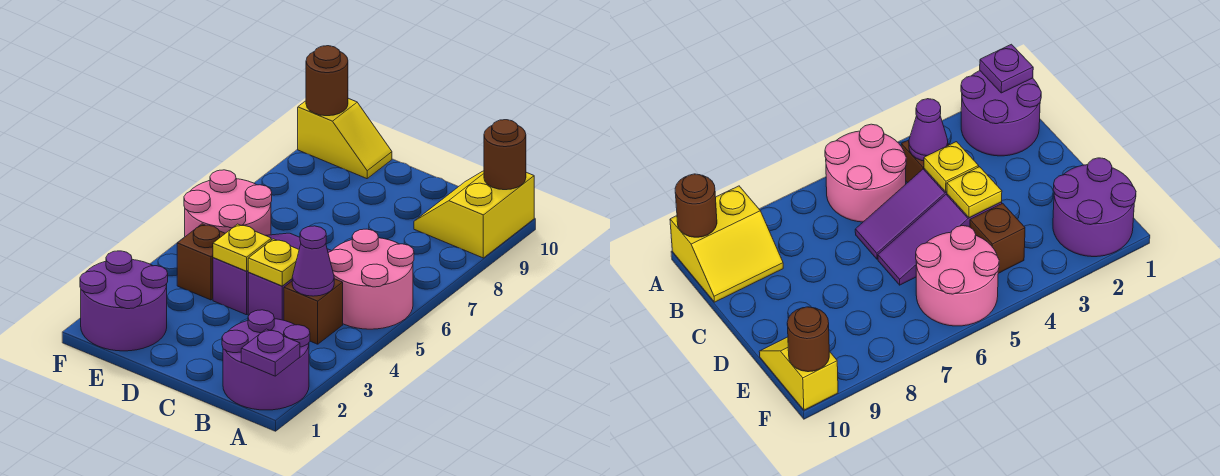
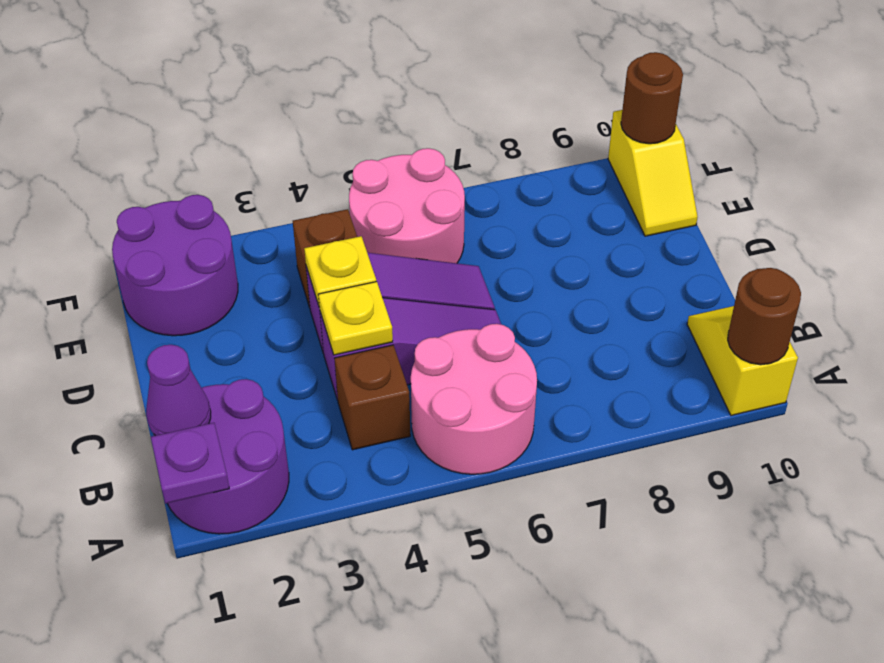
yellow 2x2 slope [414,171,534,258] -> yellow 1x2 slope [687,306,798,415]
purple 1x1 cone [292,226,334,296] -> purple 1x1 cone moved to [146,345,211,436]

